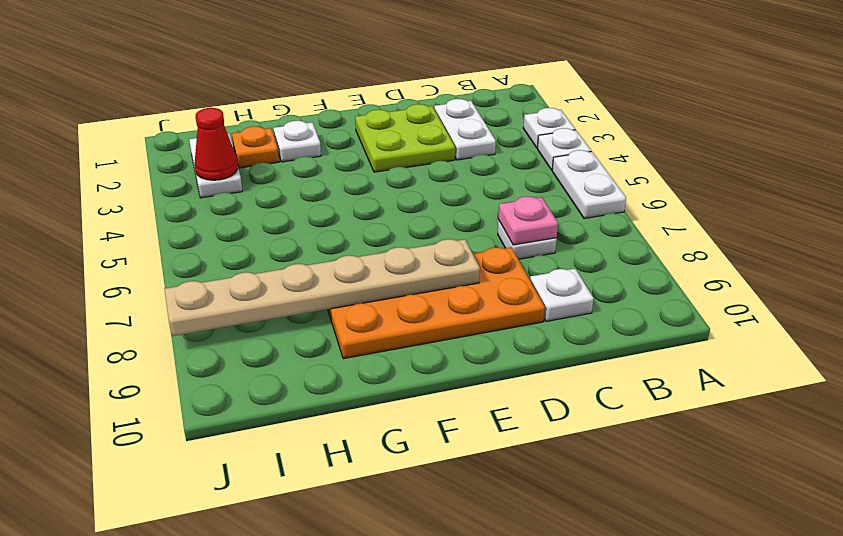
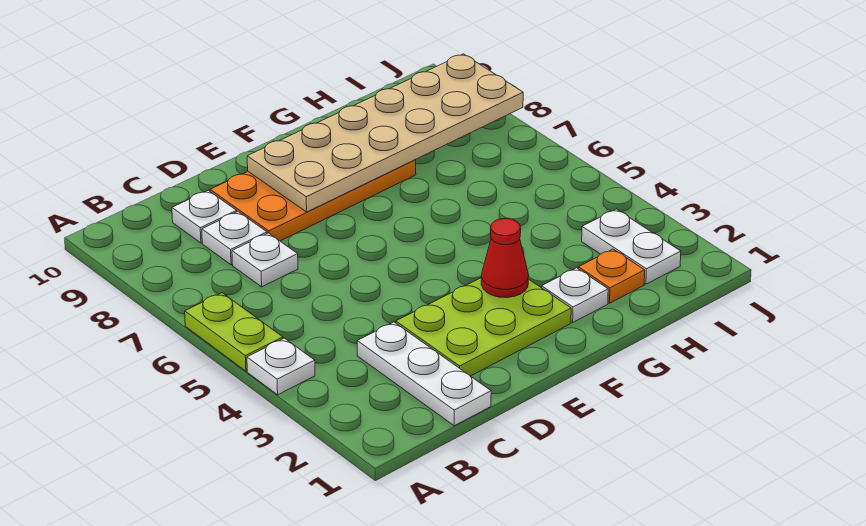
white 1x1 plate [523,108,575,148] -> white 1x1 plate moved to [202,212,267,265]
white 1x2 plate [552,150,626,219] -> lime 1x2 plate [185,293,283,371]
white 1x2 plate [434,99,496,160] -> white 1x3 plate [357,322,491,426]
pink 1x1 plate [498,197,558,245] -> none
lime 2x2 plate [355,104,455,172] -> lime 2x3 plate [396,278,571,376]
tan 1x6 plate [165,239,480,336] -> tan 2x6 plate [247,54,523,212]
red 1x1 cone [194,108,238,180] -> red 1x1 cone moved to [481,219,529,298]

